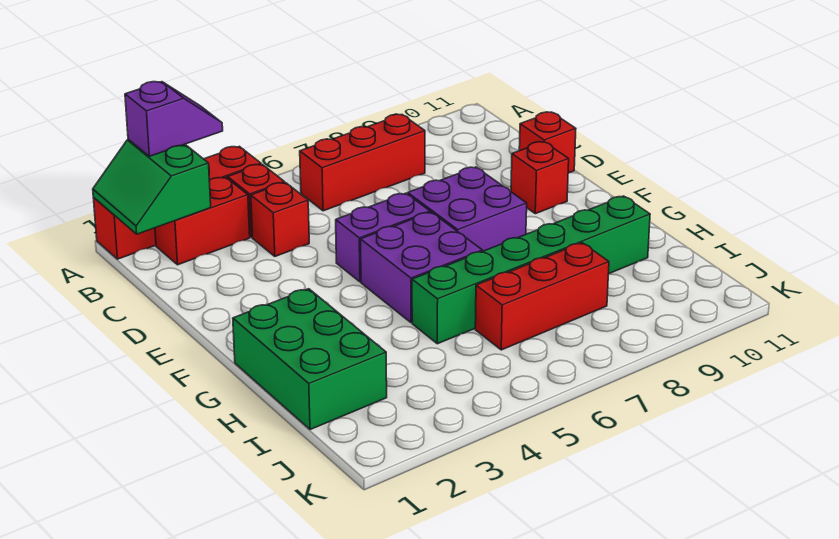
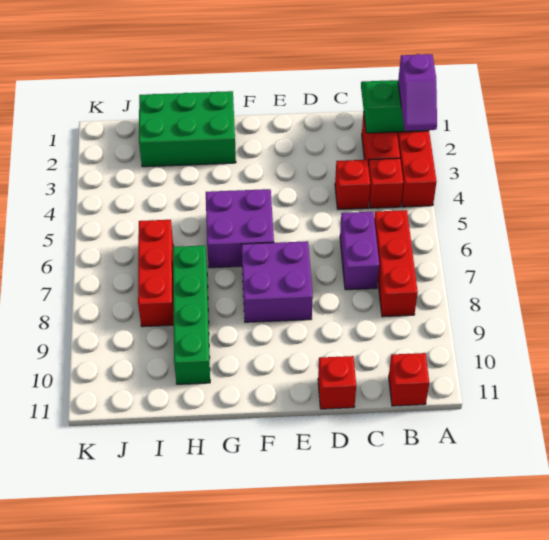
purple 1x2 brick [336,193,430,282] -> purple 1x2 brick moved to [340,212,379,290]
red 1x1 brick [511,142,569,214] -> red 1x1 brick moved to [389,353,429,406]
green 1x6 brick [412,196,650,344] -> green 1x4 brick [173,246,210,384]

